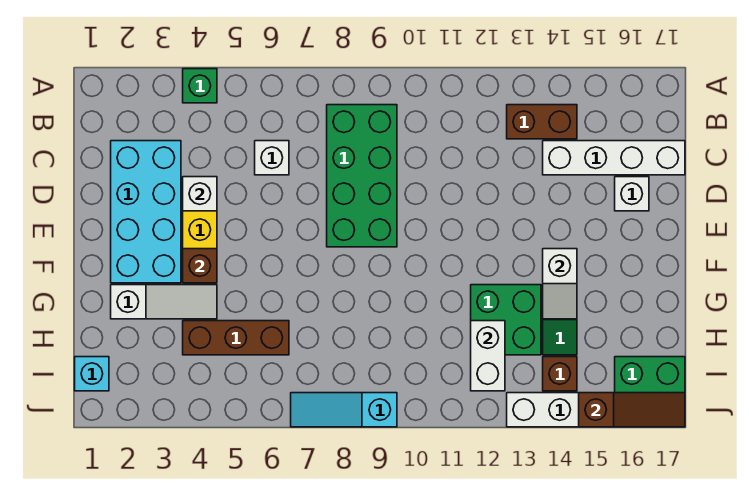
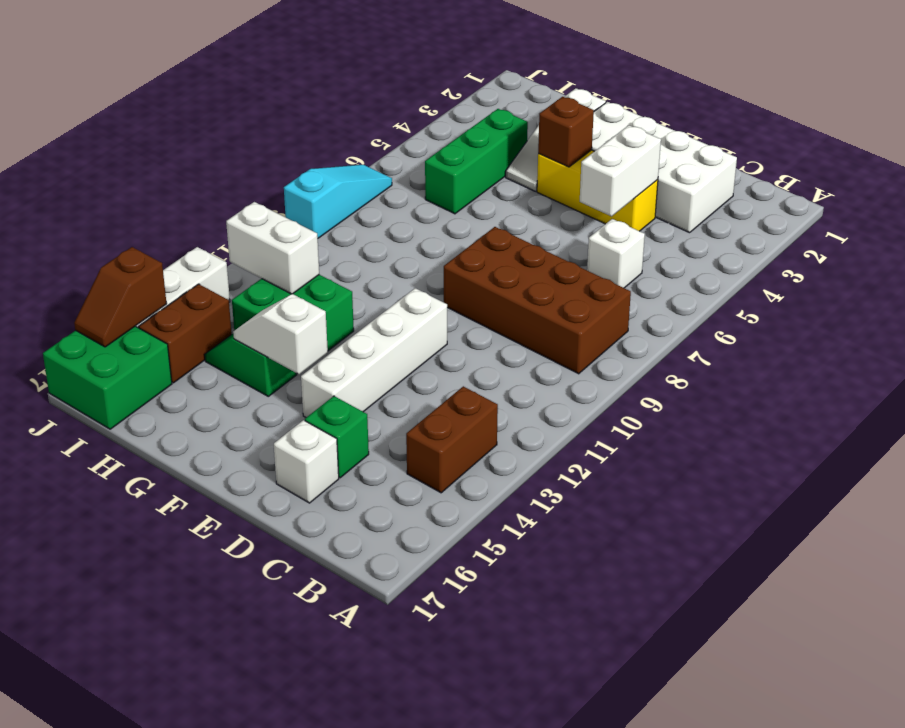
green 1x1 brick [183,69,217,103] -> green 1x1 brick moved to [305,396,369,478]
green 2x4 brick [327,105,397,247] -> brown 2x4 brick [444,227,631,374]
cyan 2x4 brick [111,141,181,283] -> white 2x4 brick [592,102,737,233]
white 1x4 brick [543,141,685,175] -> white 1x4 brick moved to [301,288,447,417]
white 1x1 brick [183,177,217,211] -> white 1x2 brick [580,125,661,216]
brown 1x3 brick [183,321,289,355] -> green 1x3 brick [425,109,528,214]
cyan 1x1 brick [75,357,109,391] -> none
brown 1x1 brick [543,357,577,391] -> brown 1x2 brick [139,284,232,383]
brown 1x3 slope [579,393,685,427] -> brown 1x2 slope [74,247,167,347]

